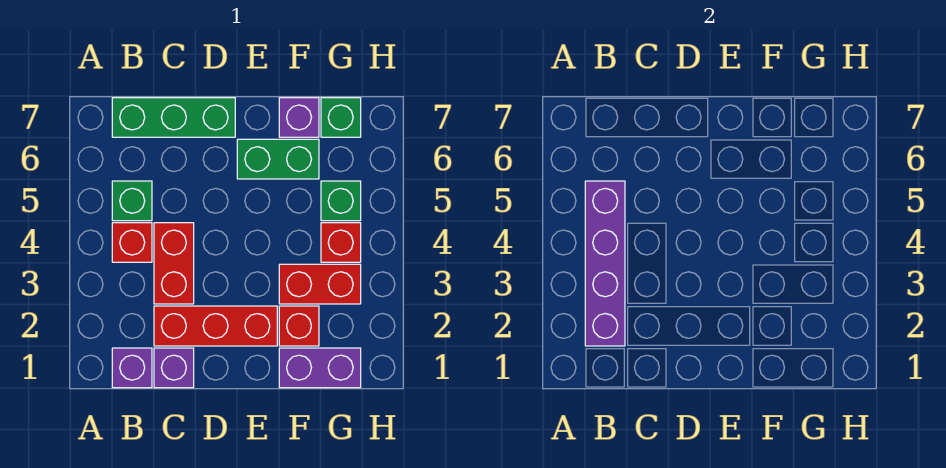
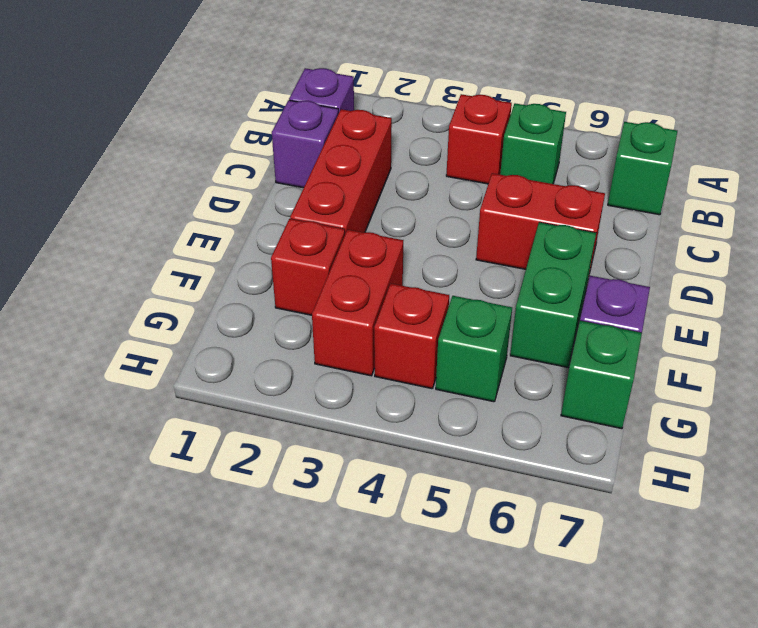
purple 1x4 brick [585,181,625,346] -> none
green 1x3 brick [112,98,235,137] -> green 1x1 brick [608,122,677,215]
red 1x2 brick [154,223,194,304] -> red 1x2 brick moved to [476,173,605,273]
purple 1x2 brick [279,348,361,388] -> none

